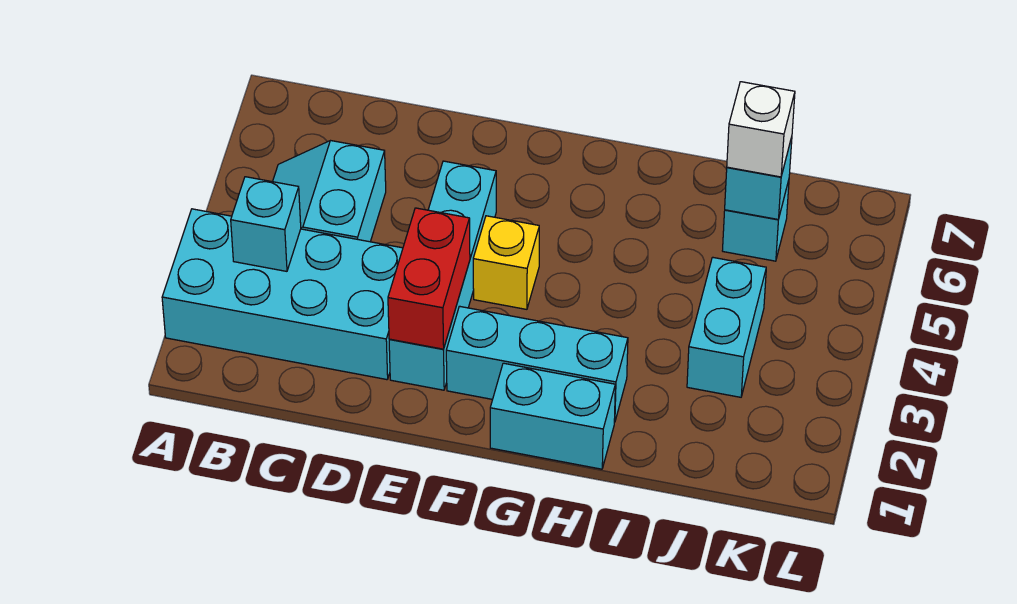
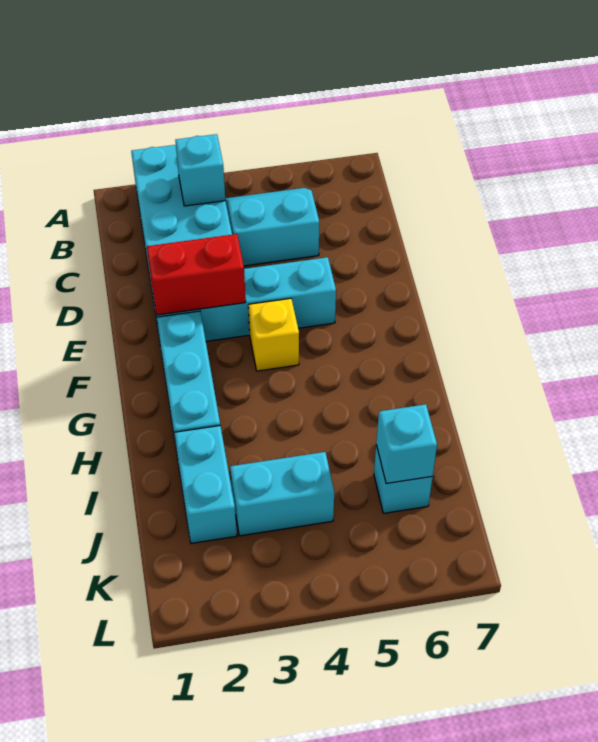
cyan 1x2 brick [490,363,615,469] -> cyan 1x2 brick moved to [174,426,237,543]
white 1x1 brick [727,82,795,177] -> none

